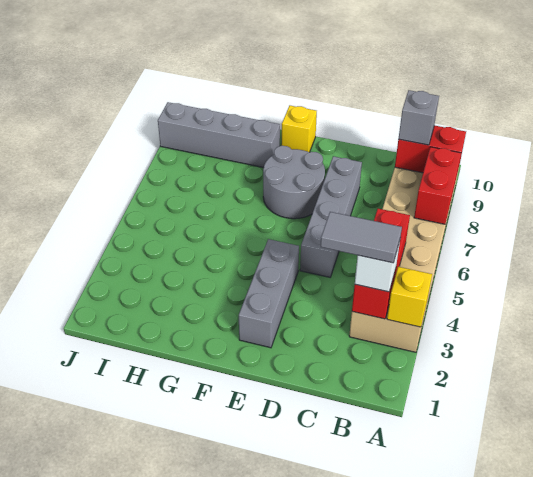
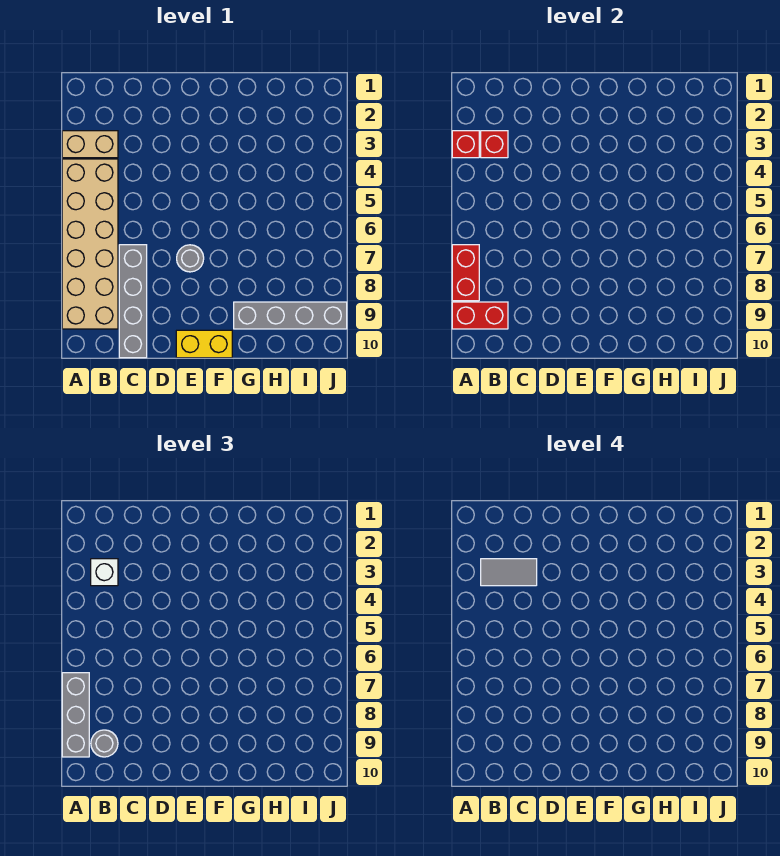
yellow 1x1 brick [387,267,432,327] -> red 1x1 brick [452,131,479,158]
red 1x3 brick [352,209,410,319] -> red 1x1 brick [481,131,508,158]
grey 1x1 brick [399,90,439,145] -> grey 1x1 round brick [91,730,118,757]
grey 1x4 brick [300,156,362,277] -> grey 1x4 brick moved to [119,245,147,358]
grey 1x3 brick [239,239,299,348] -> grey 1x3 brick moved to [62,673,89,757]
grey 2x2 round brick [263,146,325,219] -> grey 1x1 round brick [177,245,204,272]
yellow 1x1 brick [281,106,317,152] -> yellow 1x2 brick [176,330,232,358]

